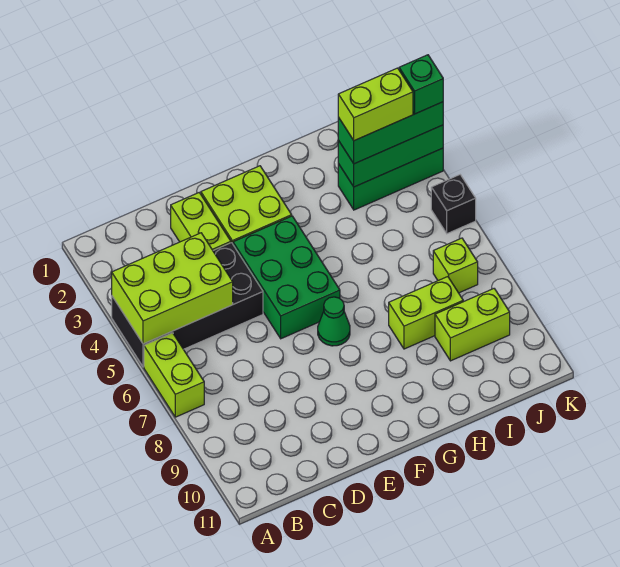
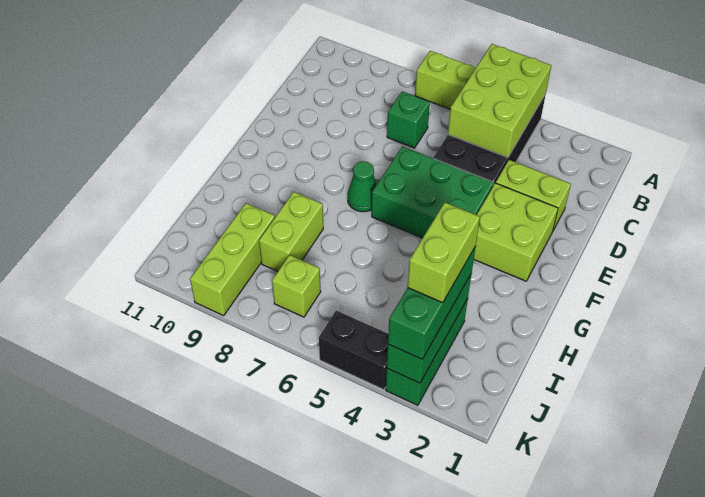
lime 1x2 brick [435,289,510,361] -> lime 1x3 brick [190,203,275,316]
green 1x1 brick [399,55,443,114] -> green 1x1 brick moved to [387,91,430,148]
black 1x1 brick [431,175,476,234] -> black 1x2 brick [319,311,388,390]

